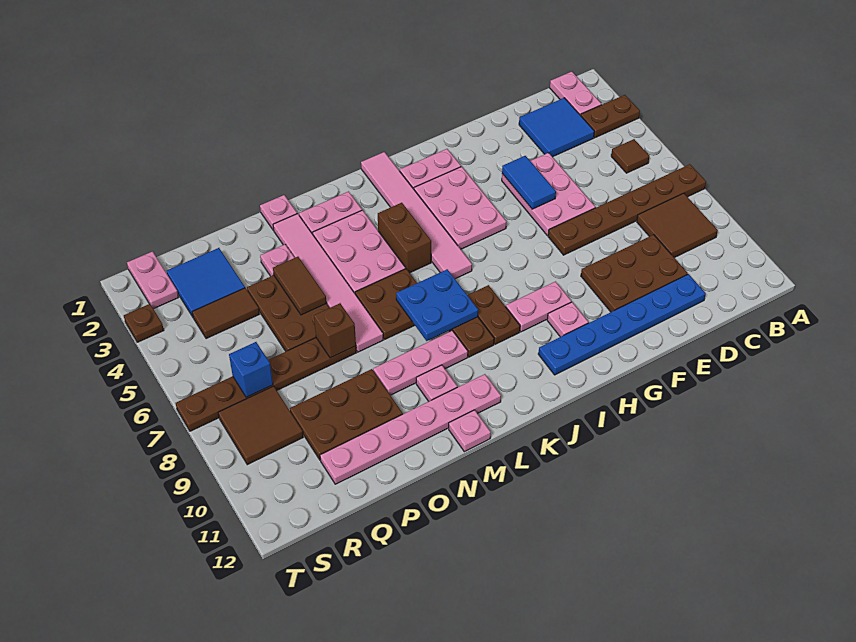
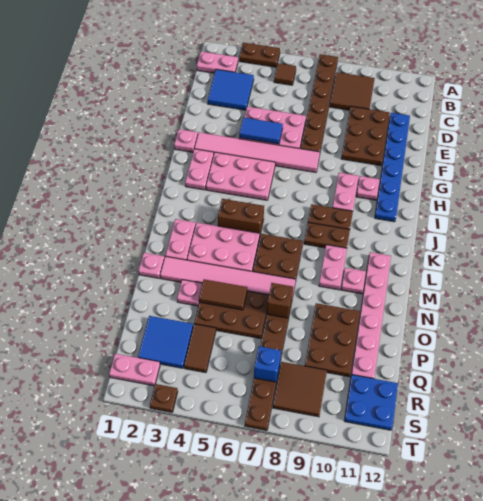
brown 1x2 plate [581,95,640,138] -> brown 1x2 plate turned to [239,43,280,67]
pink 1x6 tile [361,152,472,279] -> pink 1x6 tile moved to [194,132,320,172]
blue 2x2 plate [396,269,478,341] -> blue 2x2 plate moved to [344,375,398,430]
pink 1x3 plate [373,331,468,395] -> pink 1x2 plate [319,245,347,290]
pink 1x1 plate [449,410,491,452] -> pink 1x1 plate moved to [174,129,198,152]

